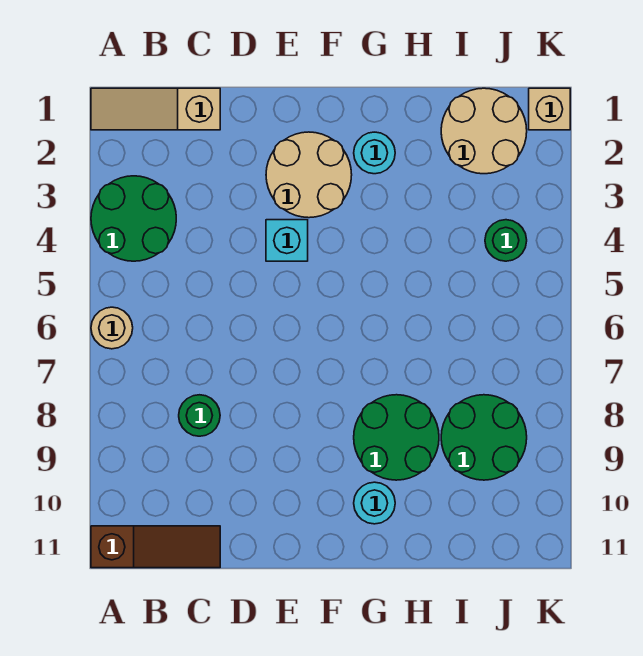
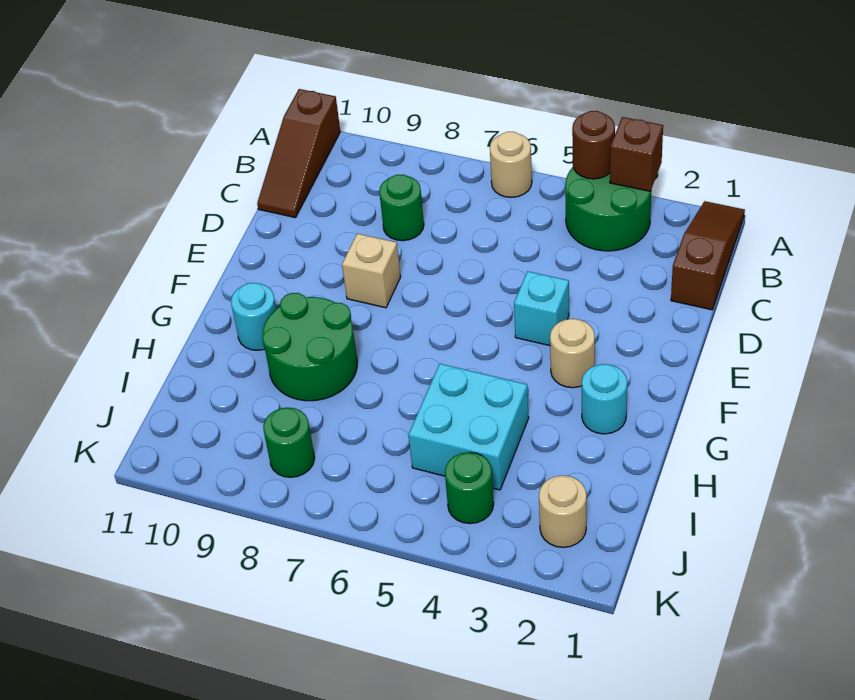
tan 1x3 slope [91,88,220,130] -> brown 1x3 slope [671,201,745,310]
none -> brown 1x1 brick [610,117,663,191]
none -> brown 1x1 round brick [572,111,615,179]
tan 2x2 round brick [266,132,352,218] -> tan 1x1 round brick [550,319,595,388]
none -> cyan 2x2 brick [409,364,529,490]
tan 2x2 round brick [441,88,527,174] -> tan 1x1 round brick [539,475,587,547]
green 2x2 round brick [441,395,527,480] -> green 1x1 round brick [263,407,315,477]
tan 1x1 brick [529,88,570,130] -> tan 1x1 brick moved to [342,234,401,308]

